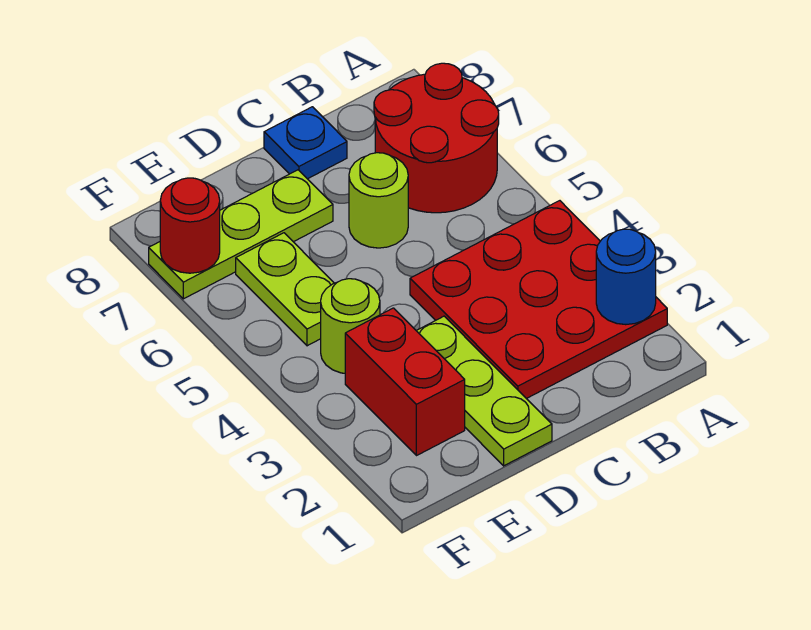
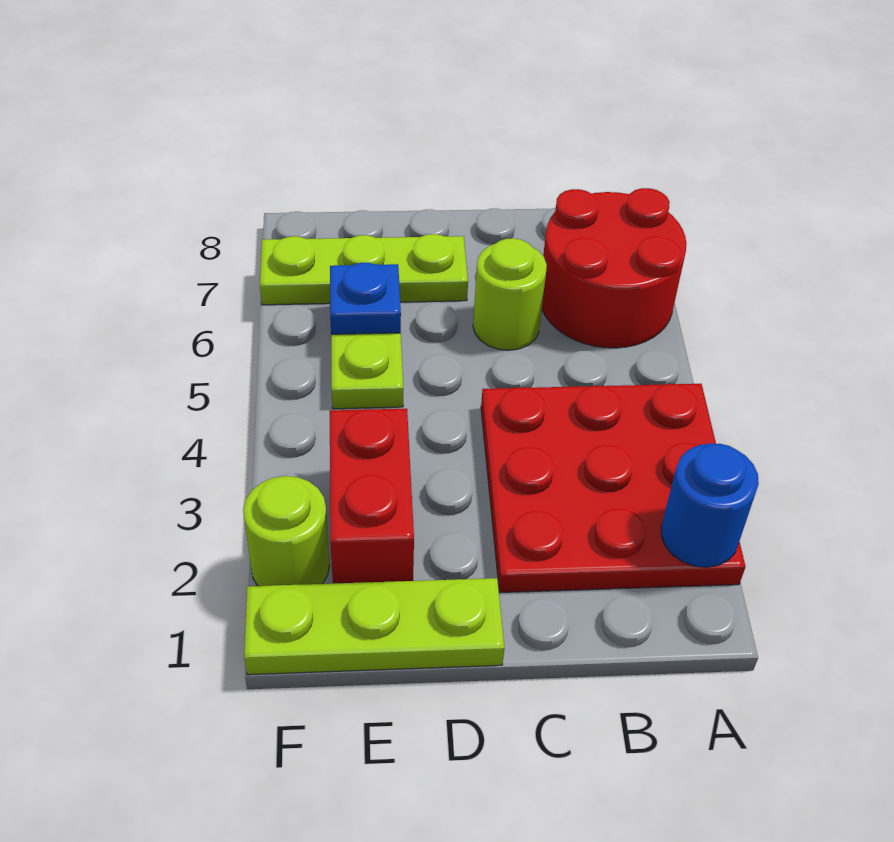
blue 1x1 plate [264,107,347,179] -> blue 1x1 plate moved to [330,263,401,334]
lime 1x3 plate [416,316,552,466] -> lime 1x3 plate turned to [244,578,504,675]
lime 1x1 round brick [321,279,380,373] -> lime 1x1 round brick moved to [243,476,330,586]
red 1x1 round brick [160,178,220,273] -> none

